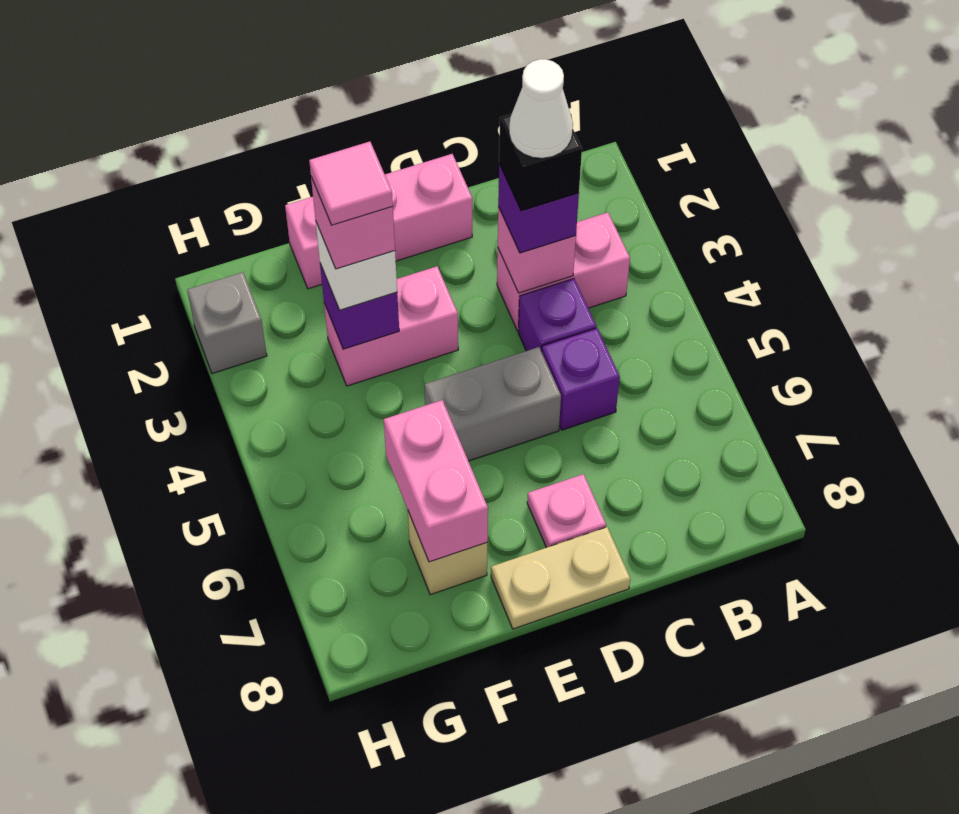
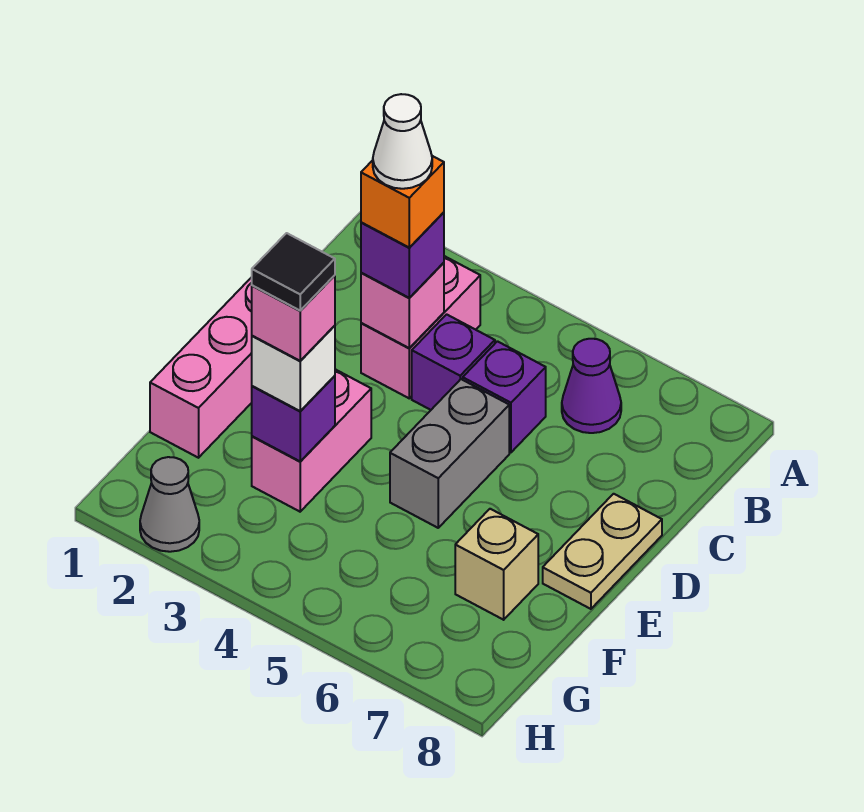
none -> purple 1x1 cone [562,339,621,433]
black 1x1 brick [499,114,582,211] -> orange 1x1 brick [361,156,444,247]
pink 1x1 plate [527,474,606,548] -> none
pink 1x1 tile [309,142,393,225] -> black 1x1 tile [252,233,335,311]
pink 1x2 brick [384,400,488,562] -> none
grey 1x1 brick [187,272,267,374] -> grey 1x1 cone [140,457,199,552]

